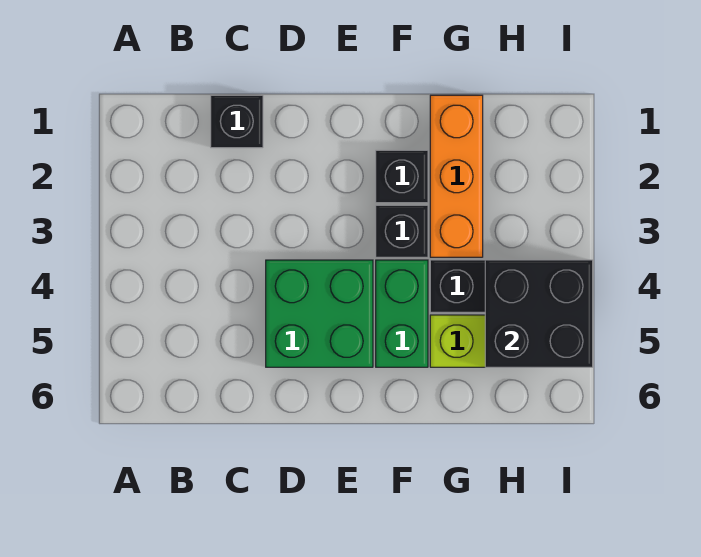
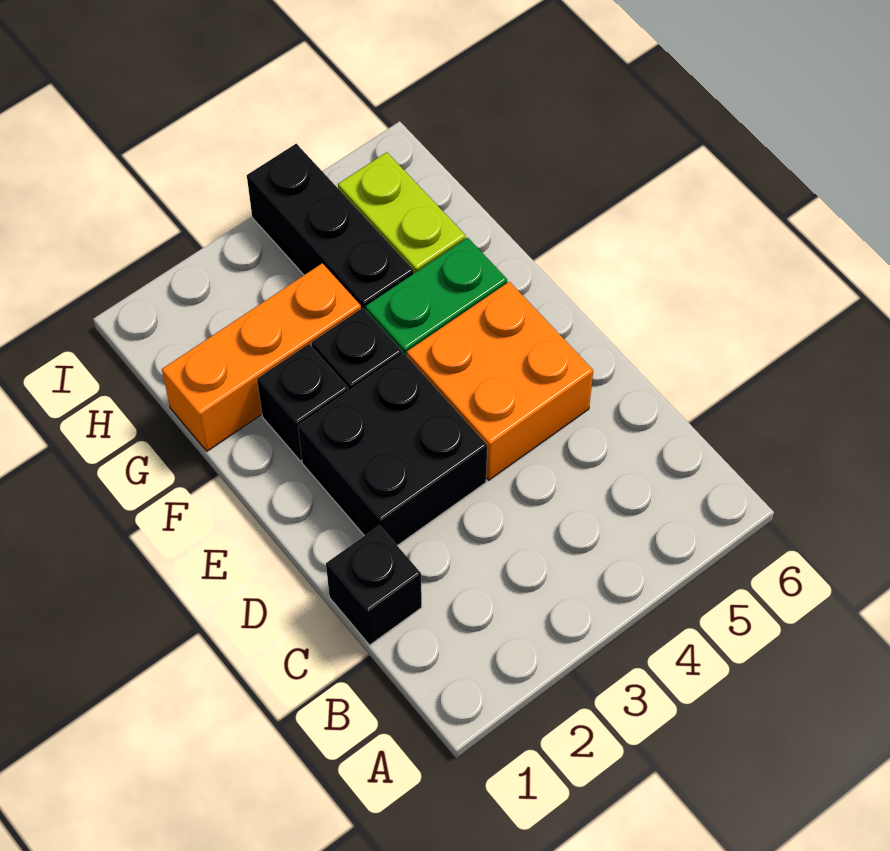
green 2x2 brick [266,260,373,367] -> orange 2x2 brick [407,282,593,480]
black 2x2 brick [485,260,593,367] -> black 2x2 brick moved to [298,354,487,545]

